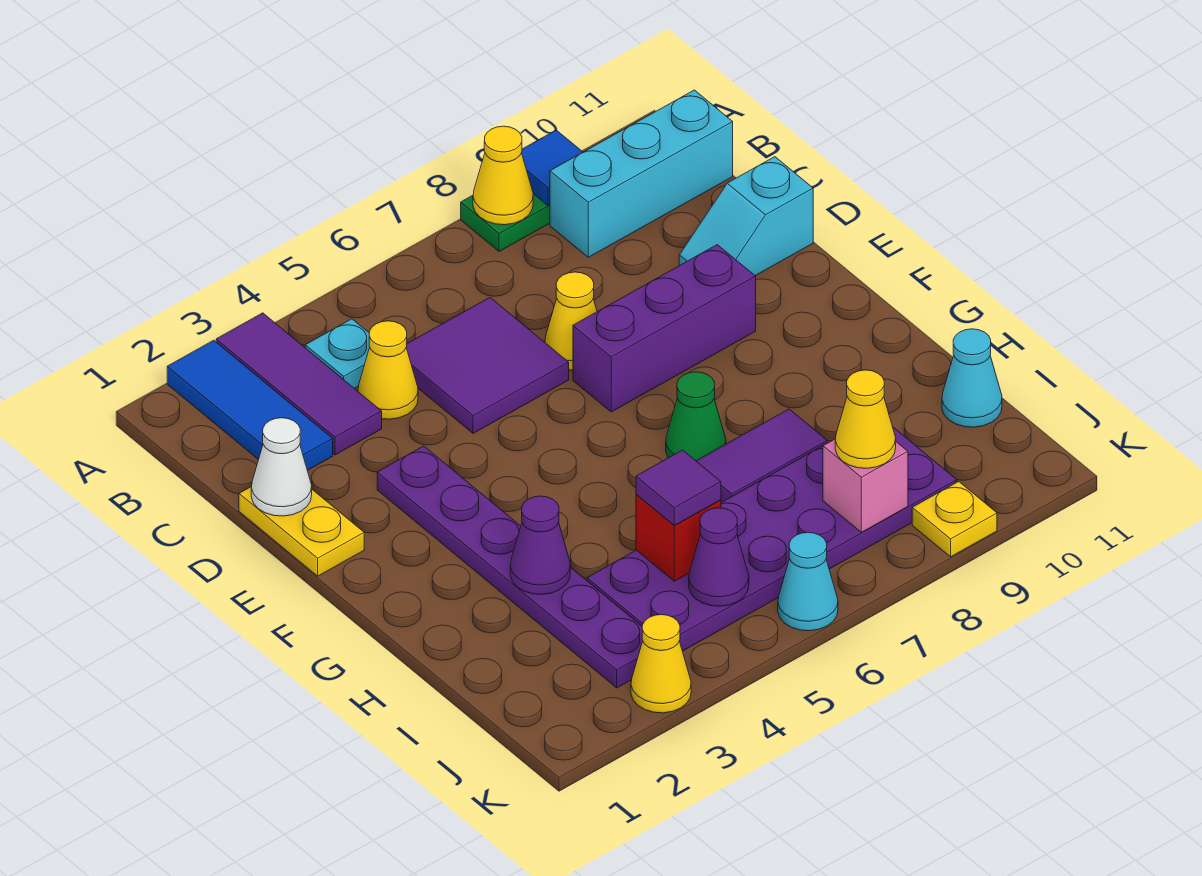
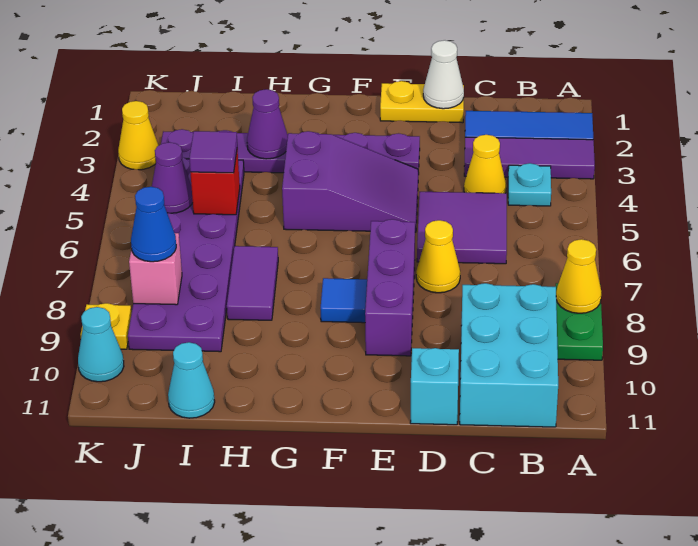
blue 1x1 tile [522,130,583,205] -> blue 1x1 tile moved to [321,278,367,323]
cyan 1x3 brick [550,90,733,257] -> cyan 2x3 brick [460,283,558,427]
none -> purple 2x3 slope [282,131,418,232]
green 1x1 cone [666,372,726,461] -> none
yellow 1x1 cone [835,370,896,468] -> blue 1x1 cone [131,187,176,262]
cyan 1x1 cone [778,532,838,631] -> cyan 1x1 cone moved to [78,307,124,382]

